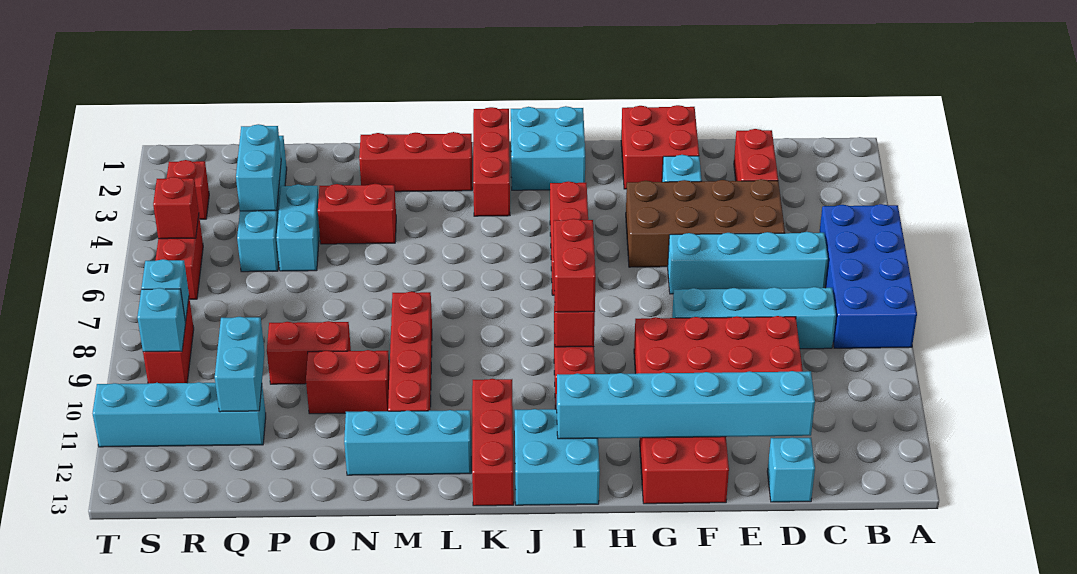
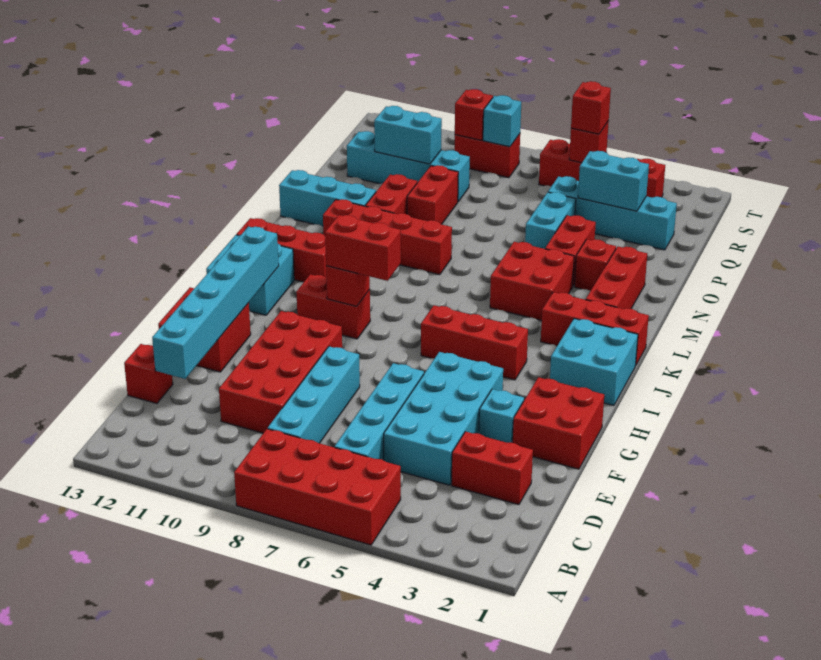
blue 2x4 brick [819,204,917,348] -> red 2x4 brick [234,429,401,545]
brown 2x4 brick [626,179,785,267] -> cyan 2x4 brick [384,352,503,485]
cyan 1x1 brick [767,437,815,502] -> red 1x1 brick [124,344,173,403]
none -> red 2x2 brick [490,242,574,321]
cyan 1x3 brick [344,410,471,475] -> cyan 1x3 brick turned to [279,170,376,226]
none -> red 1x1 brick [574,239,616,291]
cyan 1x2 brick [277,184,319,271] -> cyan 1x2 brick turned to [525,192,576,249]
cyan 1x4 brick [93,382,266,447] -> cyan 1x4 brick turned to [347,131,470,202]
none -> red 1x1 brick [571,81,611,134]
cyan 1x1 brick [137,288,186,352] -> red 1x1 brick [455,89,493,140]

